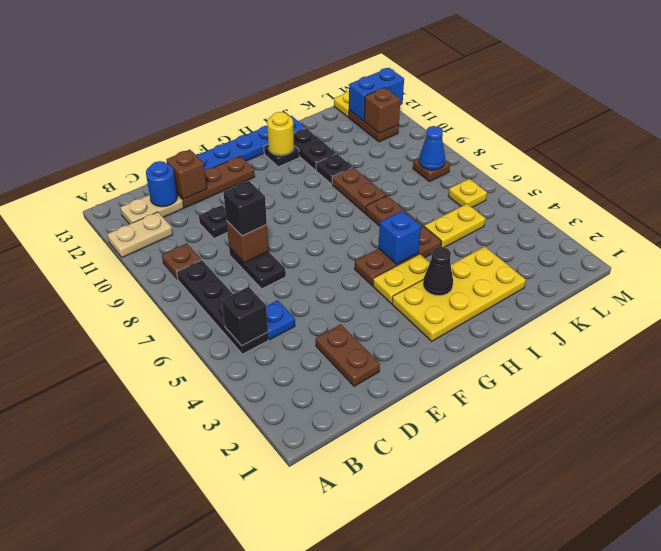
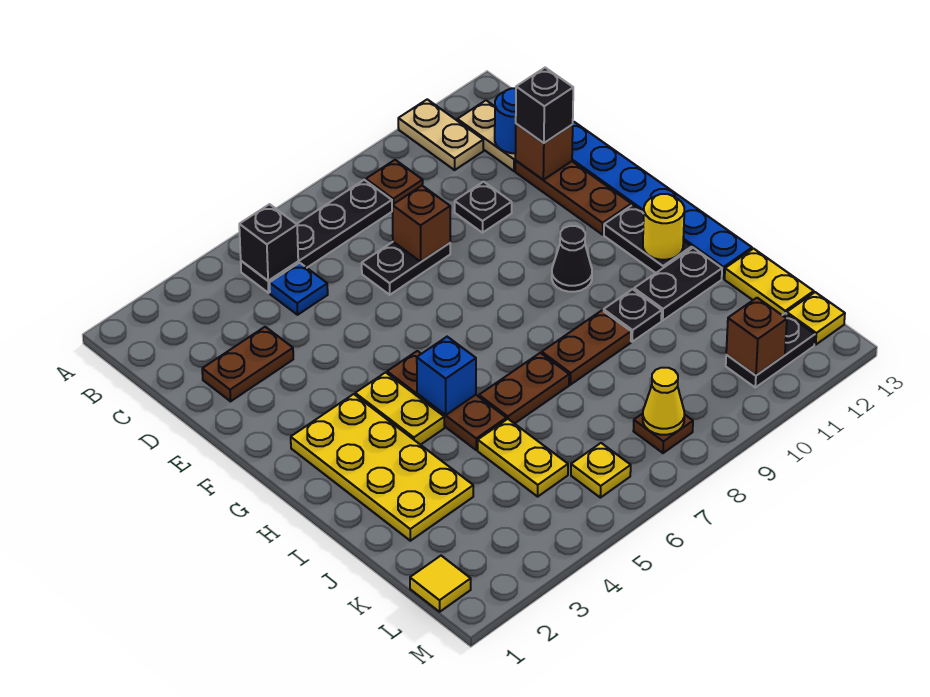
black 1x1 brick [223,181,267,236] -> black 1x1 brick moved to [516,68,573,143]
black 1x1 cone [423,247,453,296] -> black 1x1 cone moved to [552,226,592,292]
black 1x1 plate [264,144,299,167] -> black 1x2 plate [604,205,692,273]
none -> yellow 1x2 plate [725,249,814,315]
none -> yellow 1x1 tile [410,556,471,612]
blue 1x1 cone [419,126,445,170] -> yellow 1x1 cone [643,368,684,435]
brown 1x2 plate [349,110,399,142] -> black 1x2 plate [726,313,815,387]
blue 1x2 brick [349,68,404,121] -> none

